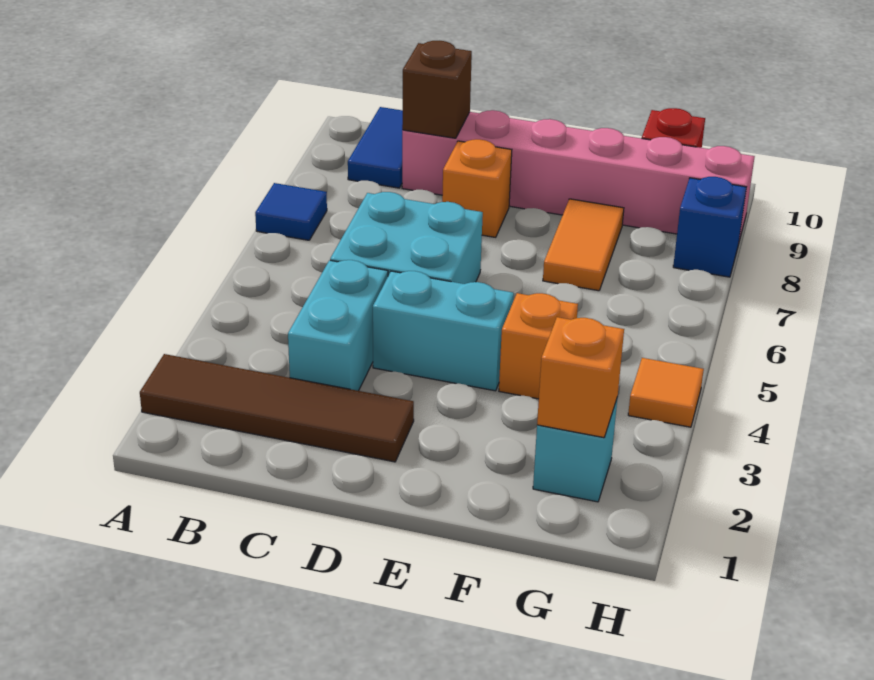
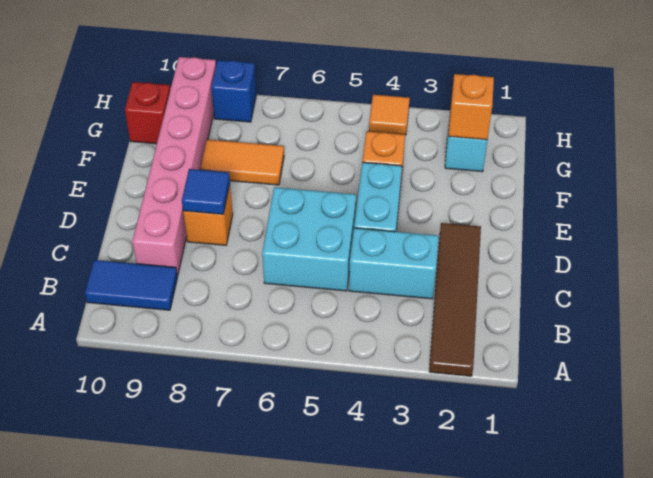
blue 1x1 tile [255,183,327,240] -> blue 1x1 tile moved to [182,169,230,214]
brown 1x1 brick [402,41,472,138] -> none

